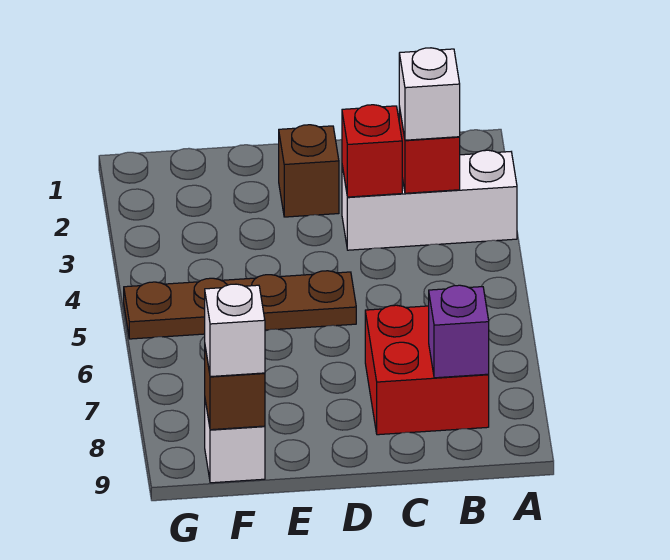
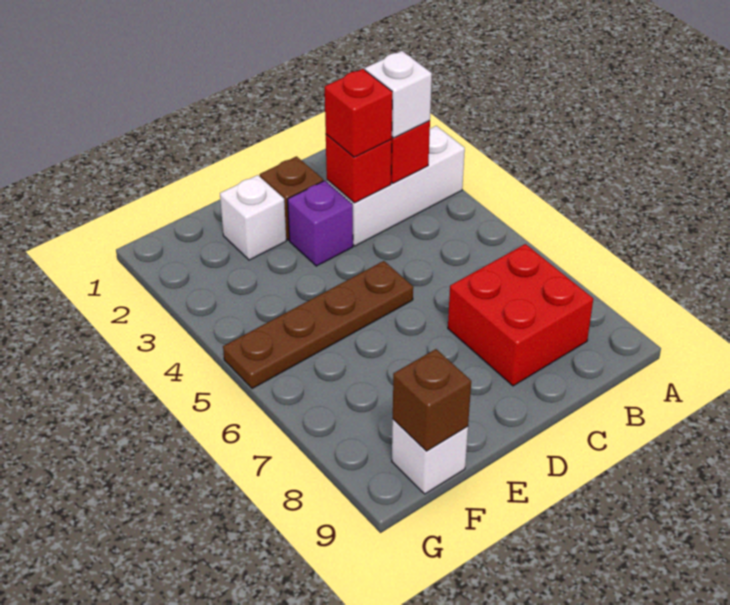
purple 1x1 brick [429,285,489,378] -> purple 1x1 brick moved to [288,181,353,266]
none -> red 1x1 brick [325,69,392,157]
white 1x1 brick [205,284,265,377] -> white 1x1 brick moved to [220,175,286,260]

